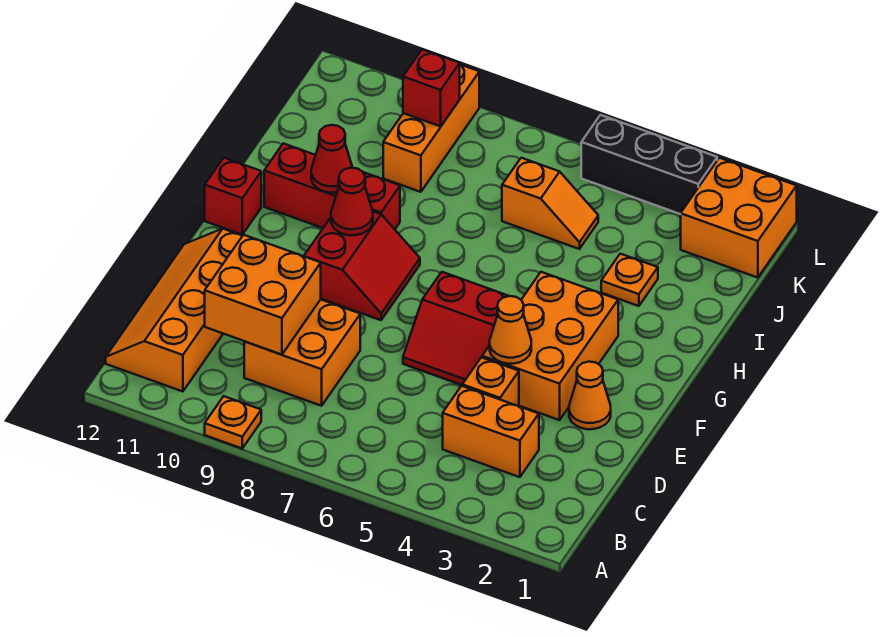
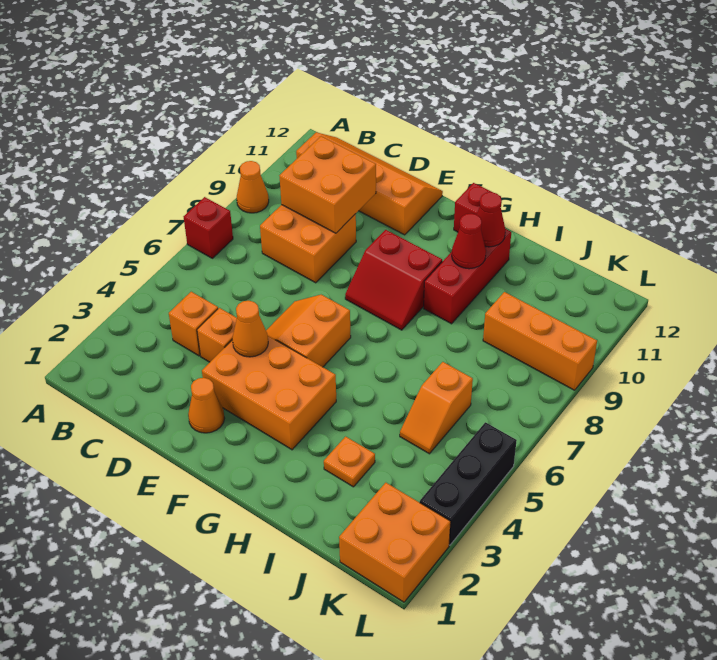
orange 1x1 plate [205,396,261,448] -> orange 1x1 cone [237,161,269,213]
orange 1x2 brick [443,386,539,477] -> orange 1x1 brick [169,292,218,356]
red 2x2 slope [403,272,508,385] -> orange 2x2 slope [266,295,351,367]
red 1x1 cone [331,168,373,235] -> red 1x1 cone moved to [477,192,505,247]
red 1x1 brick [403,50,460,126] -> red 1x1 brick moved to [184,197,233,258]

